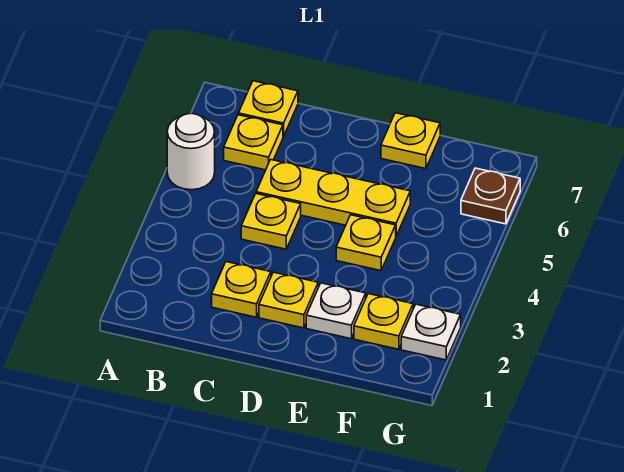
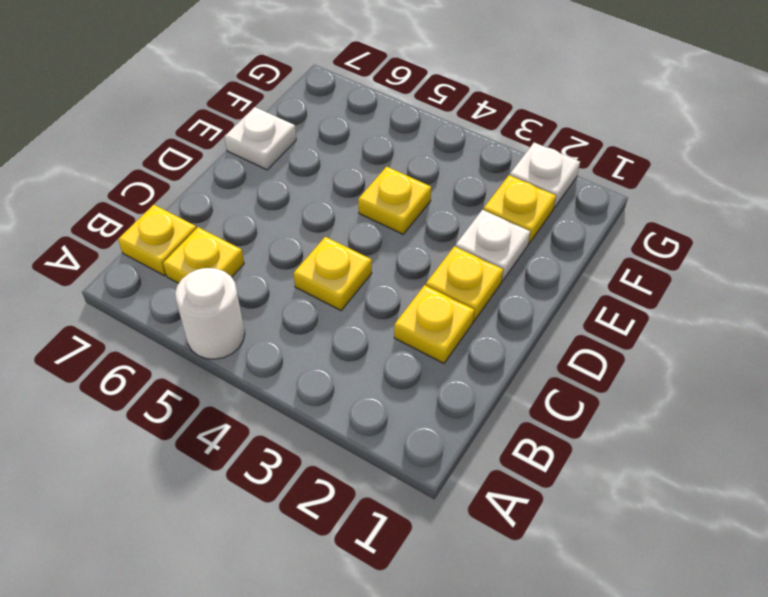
yellow 1x3 plate [256,160,410,236] -> none
yellow 1x1 plate [381,113,440,169] -> white 1x1 plate [225,107,296,170]
brown 1x1 plate [461,168,520,224] -> none

